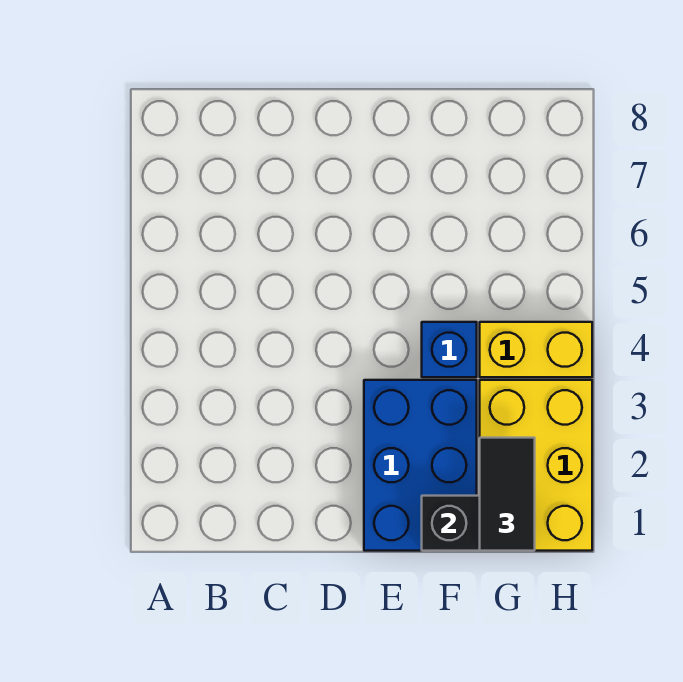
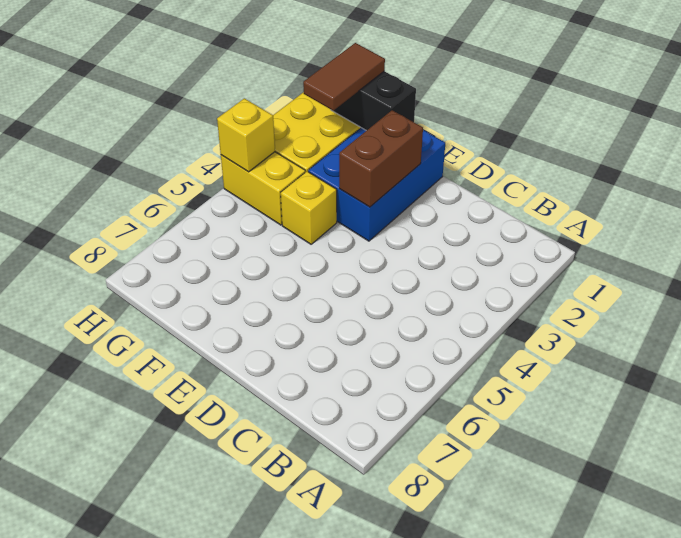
none -> brown 1x2 brick [339,110,423,207]
blue 1x1 brick [422,322,477,377] -> yellow 1x1 brick [281,171,337,244]
black 1x2 tile [480,438,535,551] -> brown 1x2 tile [303,43,385,110]
none -> yellow 1x1 brick [217,98,275,172]

